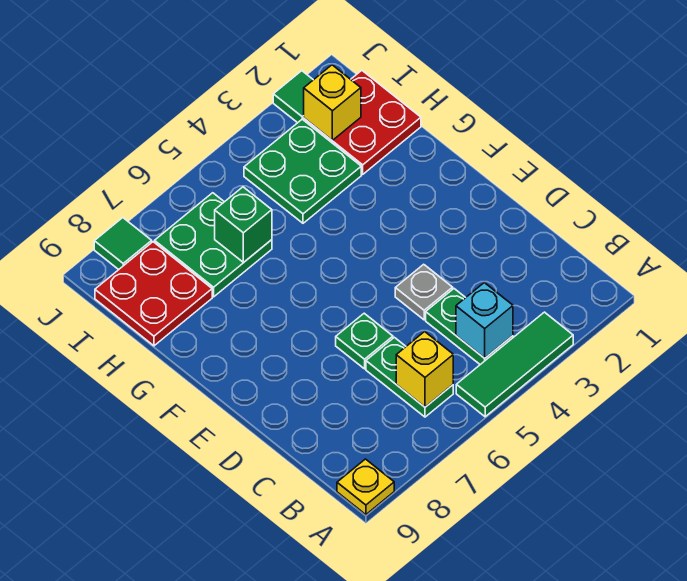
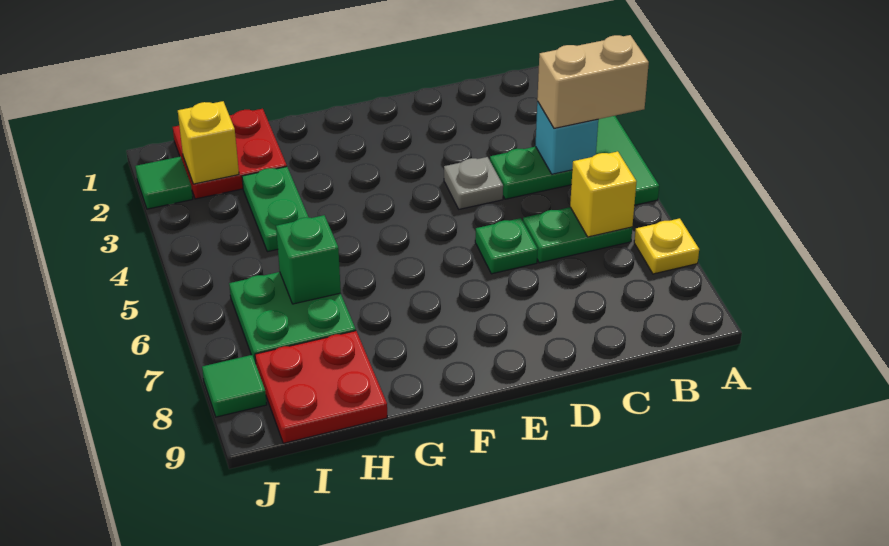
none -> tan 1x2 brick [537,35,649,128]
yellow 1x1 plate [337,459,394,515] -> yellow 1x1 plate moved to [634,218,699,274]
green 2x2 plate [244,119,361,223] -> green 1x2 plate [242,167,309,252]

